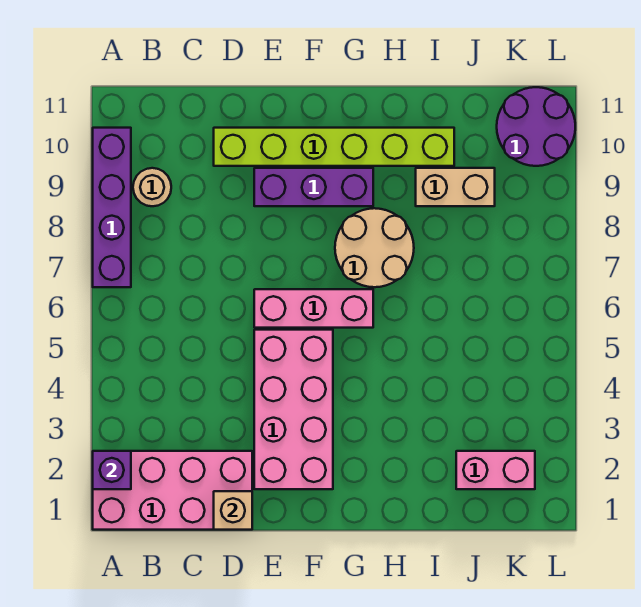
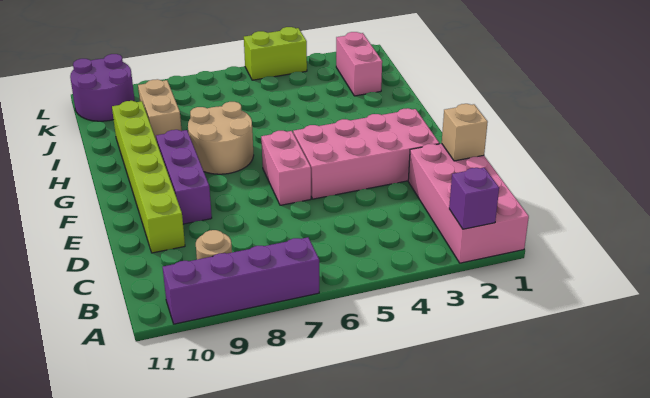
pink 1x3 brick [254,289,373,328] -> pink 1x2 brick [261,131,311,205]
none -> lime 1x2 brick [244,27,307,80]

